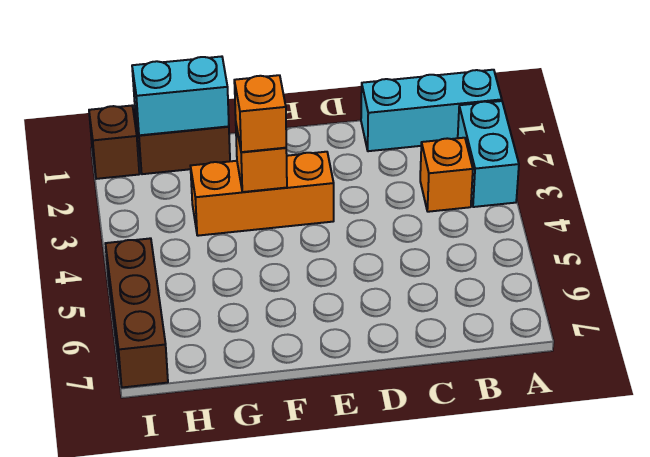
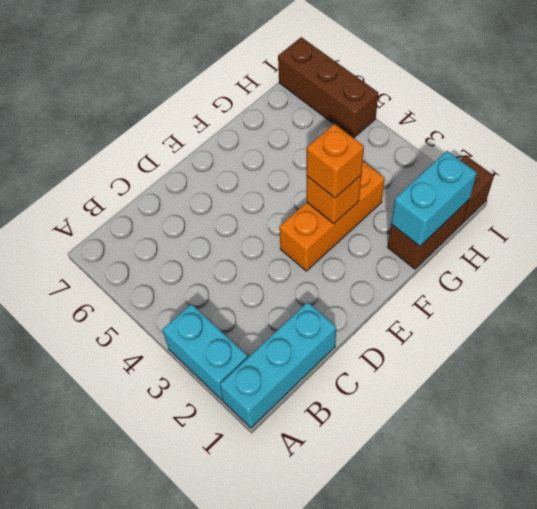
orange 1x1 brick [420,138,473,212] -> none

